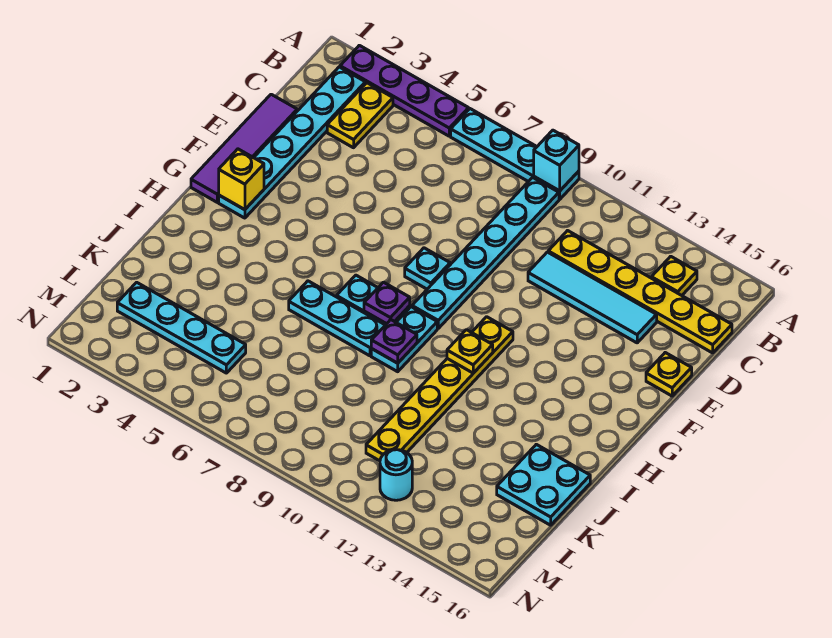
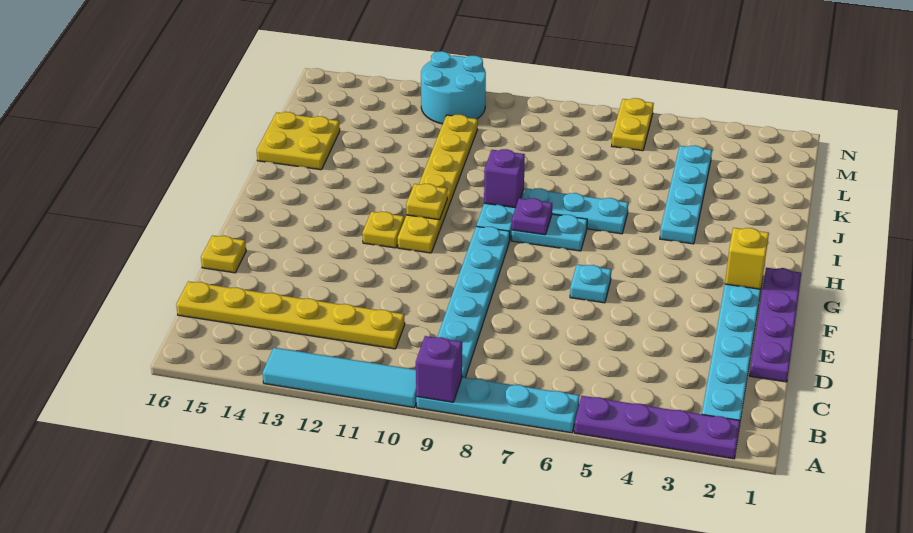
cyan 1x1 brick [534,130,579,191] -> purple 1x1 brick [416,336,462,402]
yellow 1x2 plate [327,83,393,148] -> yellow 1x2 plate moved to [612,98,654,151]
yellow 1x1 plate [651,256,697,295] -> yellow 1x1 plate moved to [362,212,404,248]
purple 1x4 tile [191,94,297,202] -> purple 1x4 plate [749,268,801,382]
cyan 1x4 tile [528,252,657,343] -> cyan 1x4 tile moved to [263,348,416,408]
cyan 1x1 plate [405,248,450,289] -> cyan 1x1 plate moved to [570,264,611,303]
purple 1x1 plate [371,320,417,363] -> purple 1x1 brick [484,149,525,208]
cyan 2x2 plate [497,444,590,525] -> yellow 2x2 plate [257,112,340,170]
cyan 1x4 plate [117,282,246,373] -> cyan 1x4 plate turned to [660,146,712,244]
cyan 1x1 round brick [380,450,412,500] -> cyan 2x2 round brick [421,51,486,124]

